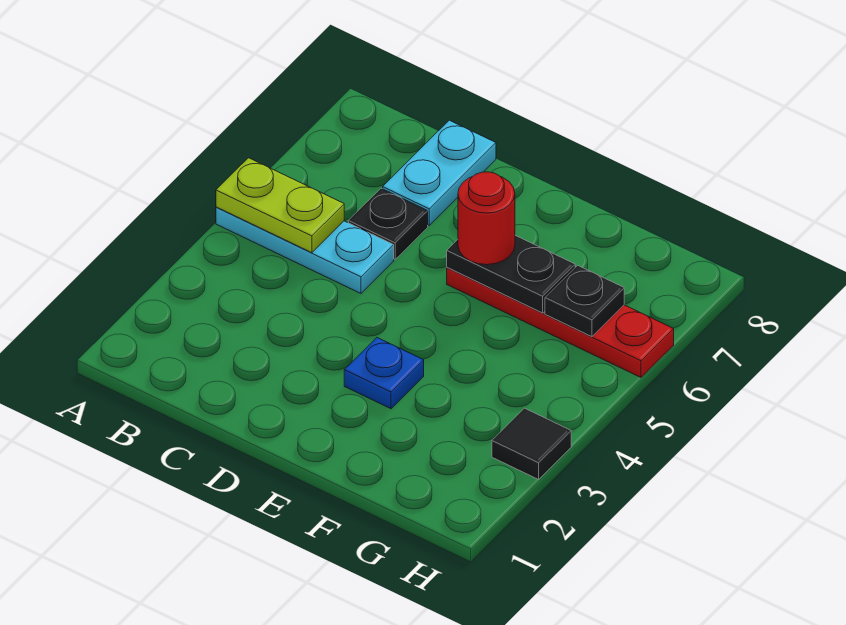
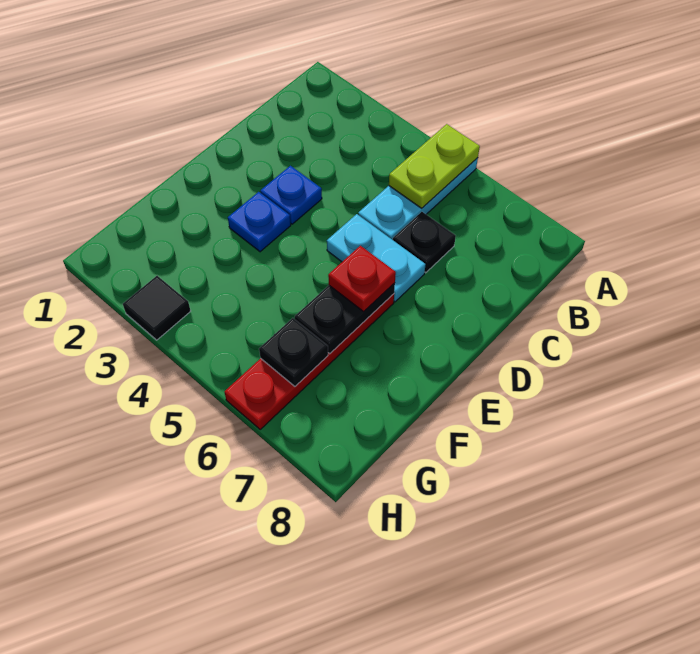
cyan 1x2 plate [383,120,496,225] -> cyan 1x2 plate moved to [327,214,426,302]
none -> blue 1x1 plate [260,166,322,224]
red 1x1 round brick [458,172,515,265] -> red 1x1 plate [328,246,396,311]

